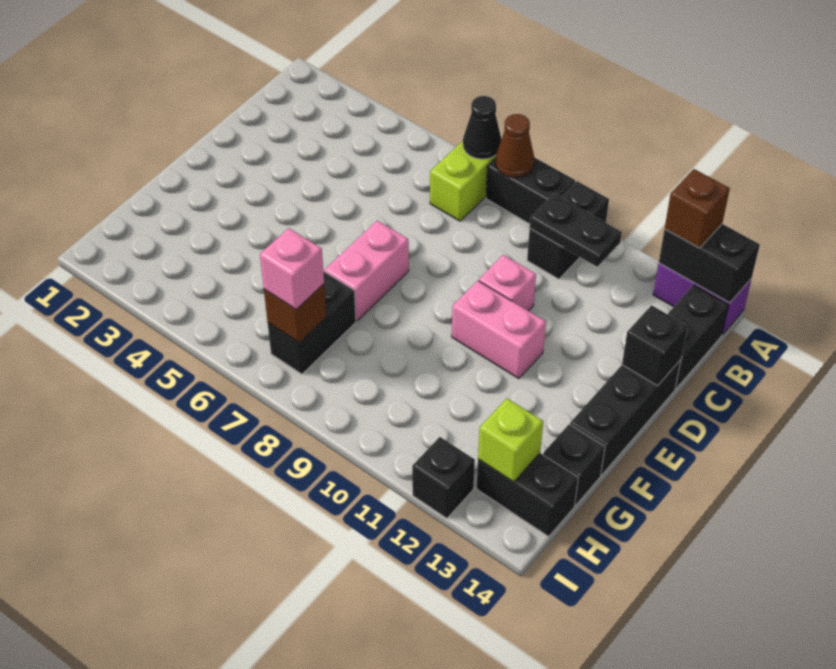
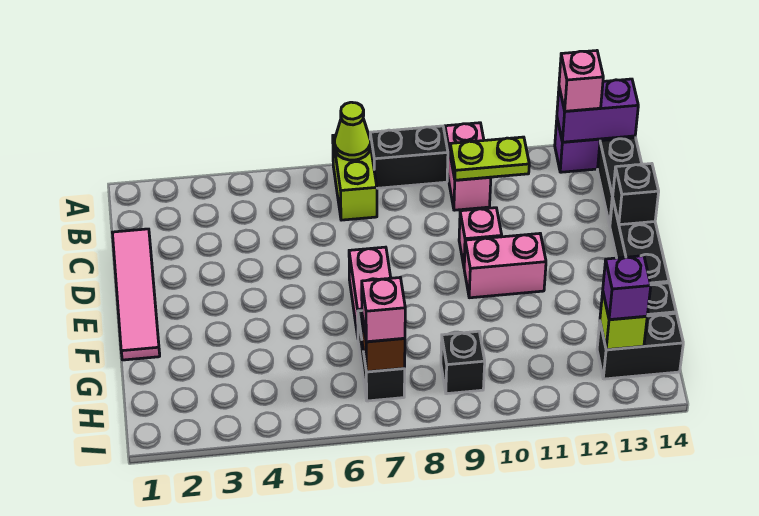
black 1x1 cone [463,96,501,159] -> lime 1x1 cone [334,102,370,160]
brown 1x1 cone [495,114,535,178] -> none
black 1x2 brick [527,181,609,279] -> pink 1x2 brick [445,123,491,210]
black 1x2 brick [659,224,760,303] -> purple 1x2 brick [557,79,638,142]
brown 1x1 brick [665,169,730,248] -> pink 1x1 brick [559,51,603,111]
black 1x2 plate [530,194,622,267] -> lime 1x2 plate [450,137,529,180]
none -> pink 1x4 tile [112,229,160,360]
none -> purple 1x1 brick [603,256,651,320]
black 1x1 brick [412,437,475,518] -> black 1x1 brick moved to [441,331,485,394]

